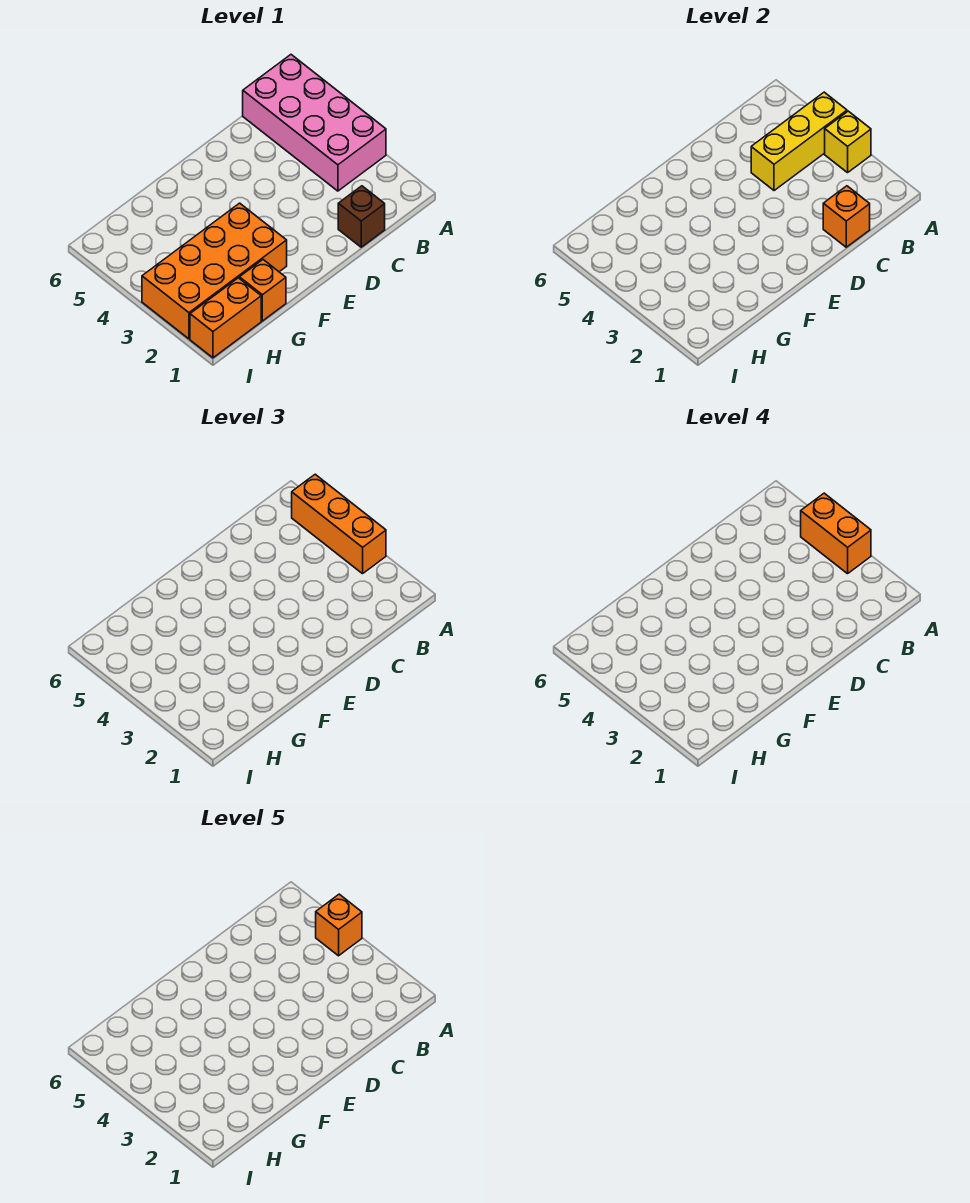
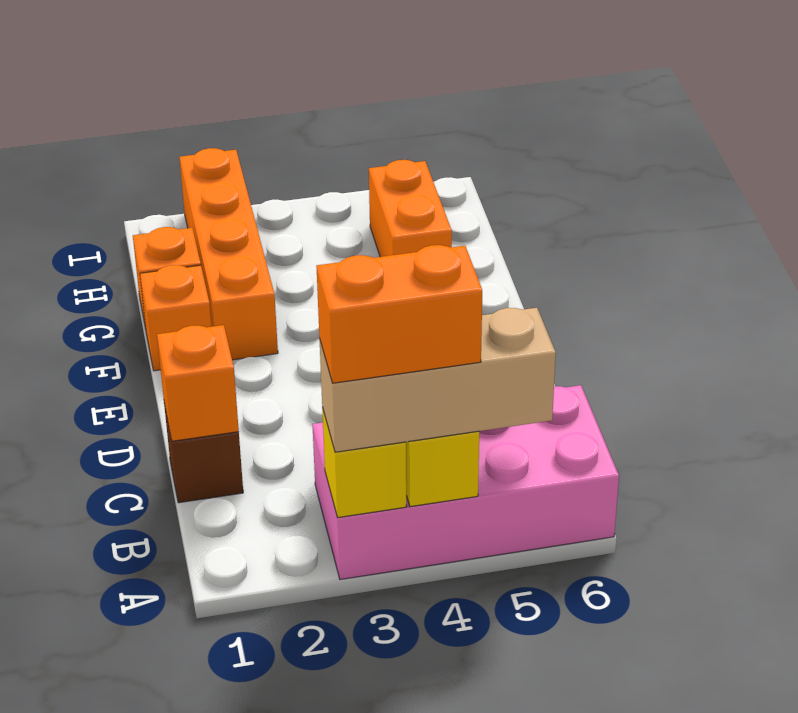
orange 1x3 brick [292,474,386,574] -> tan 1x3 brick [319,308,556,452]
orange 1x1 brick [316,894,362,956] -> orange 1x1 brick moved to [140,265,211,371]
orange 2x4 brick [142,203,287,339] -> orange 1x4 brick [180,148,278,360]
orange 1x2 brick [190,278,261,358] -> orange 1x2 brick moved to [369,160,452,257]

